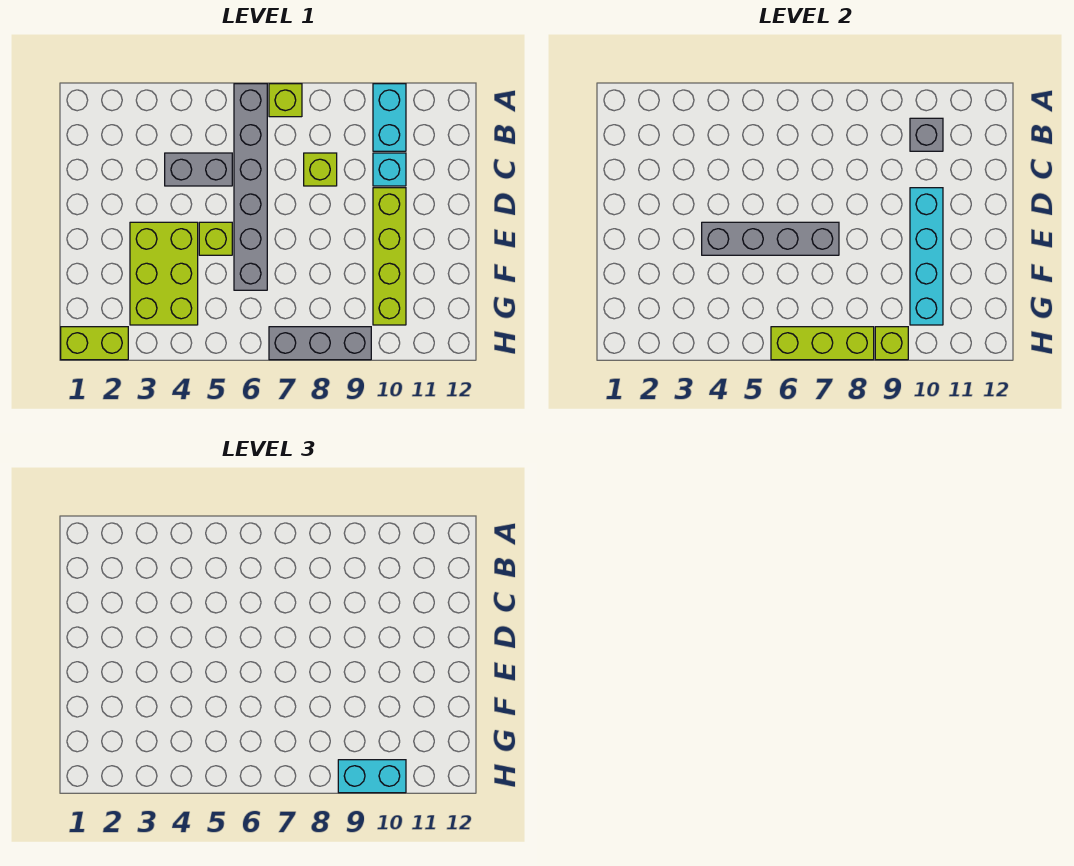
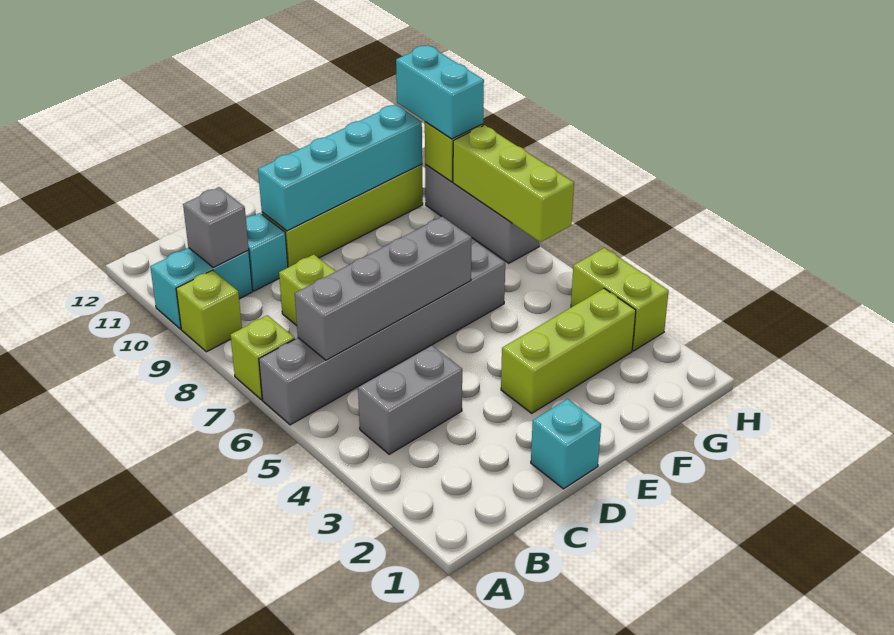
grey 1x2 brick [165,153,232,186] -> grey 1x2 brick turned to [358,346,462,454]
none -> cyan 1x1 brick [531,399,601,489]
lime 2x3 brick [130,222,198,325] -> lime 1x3 brick [501,289,636,413]
grey 1x4 brick [702,222,839,255] -> grey 1x4 brick turned to [295,217,472,360]
lime 1x1 brick [199,222,232,255] -> lime 1x1 brick moved to [176,270,242,352]
lime 1x2 brick [61,327,128,360] -> lime 1x2 brick moved to [571,248,669,351]

